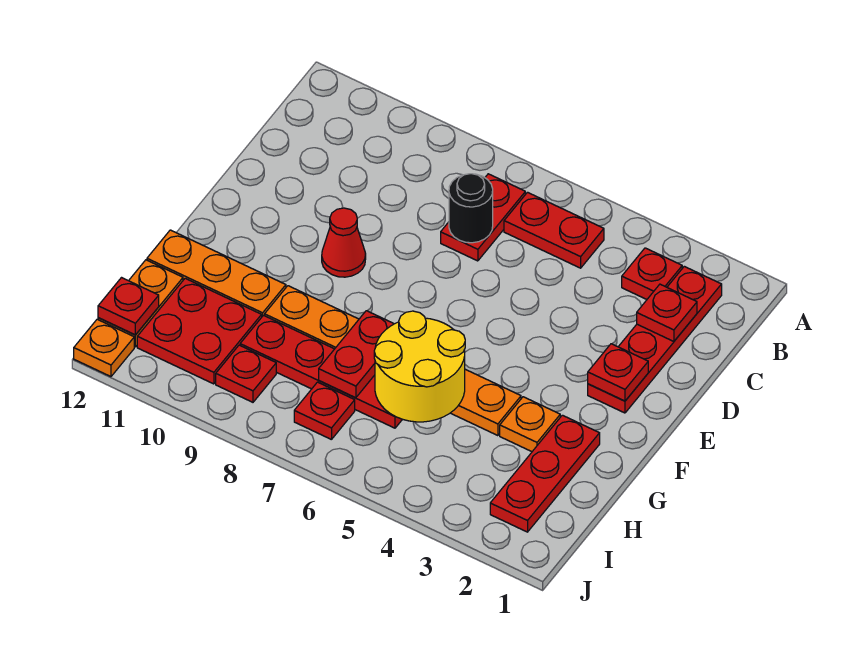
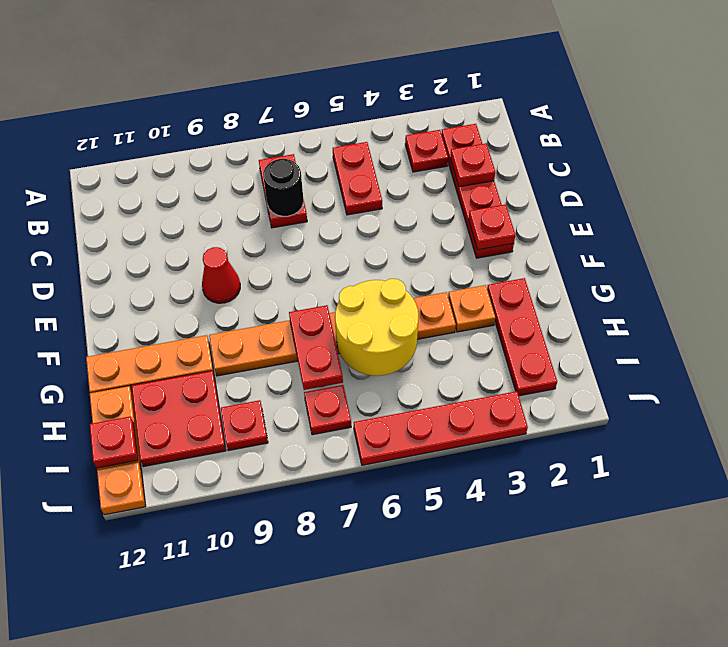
red 1x2 plate [504,192,604,268] -> red 1x2 plate turned to [333,142,382,215]
red 1x4 plate [240,315,402,428] -> red 1x4 plate moved to [354,391,528,465]

